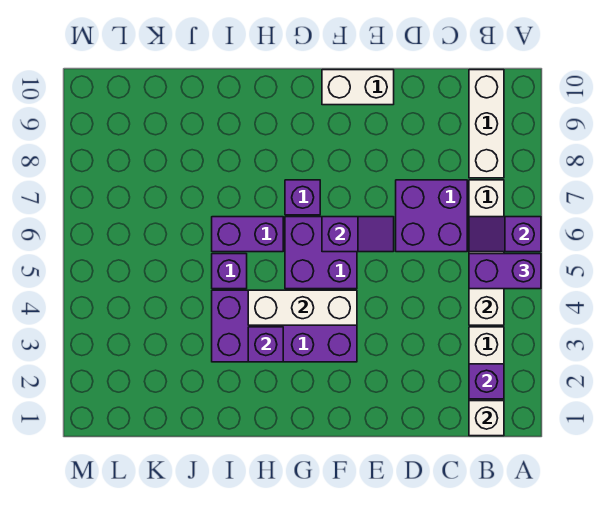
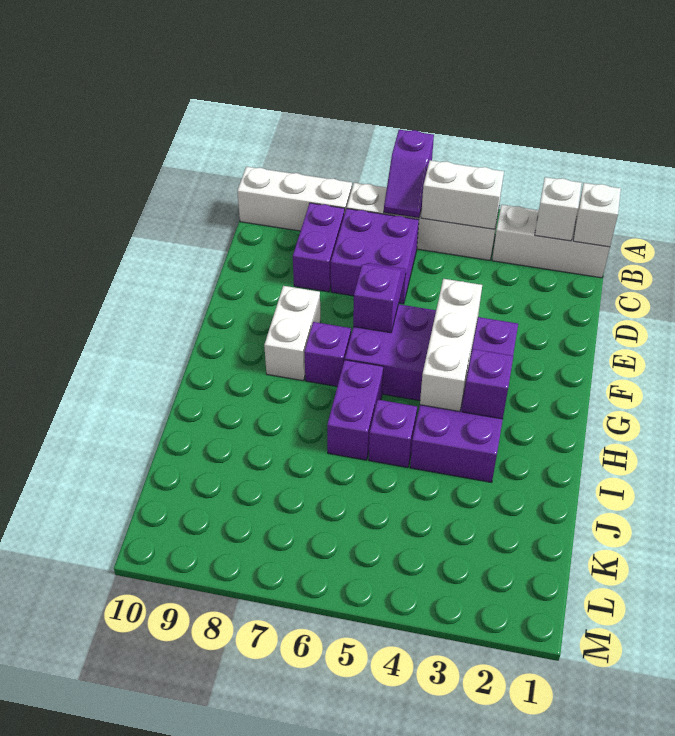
purple 1x2 brick [469,254,541,289] -> purple 1x2 brick moved to [293,203,345,292]
purple 1x1 brick [469,364,504,399] -> white 1x1 brick [535,177,582,241]
white 1x2 brick [322,70,394,105] -> white 1x2 brick moved to [264,286,320,381]

